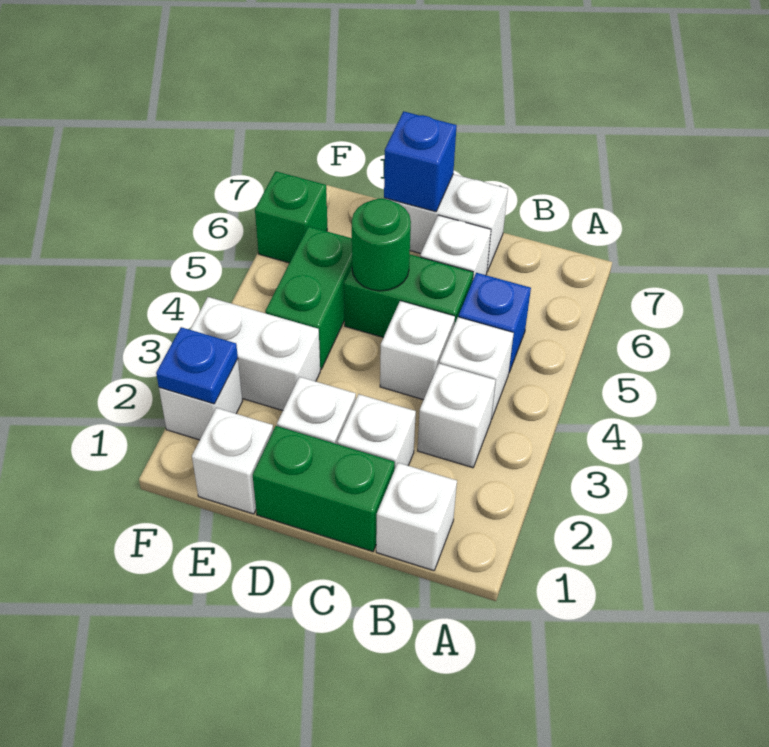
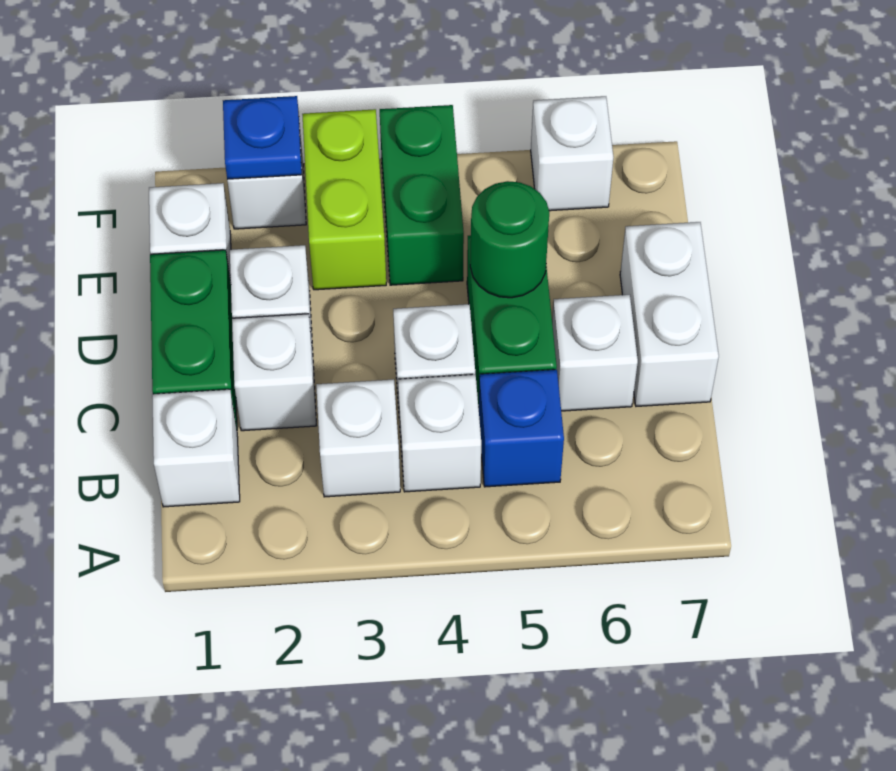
blue 1x1 brick [384,111,457,212] -> none
white 1x2 brick [190,297,320,411] -> lime 1x2 brick [302,109,386,290]
green 1x2 brick [265,226,352,370] -> green 1x2 brick turned to [380,105,464,285]
green 1x1 brick [255,171,327,263] -> white 1x1 brick [531,96,613,211]

